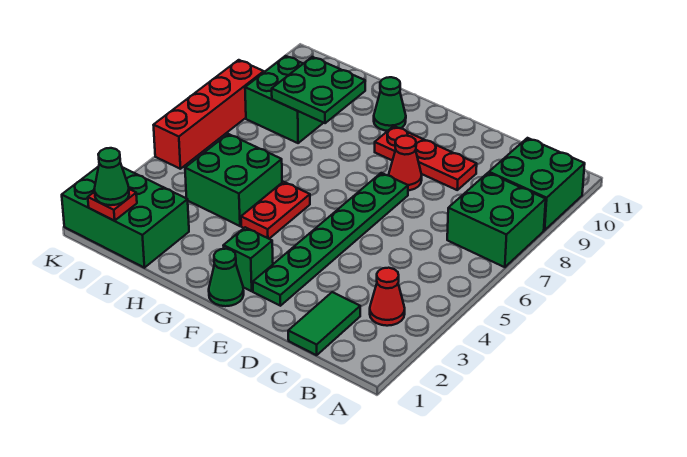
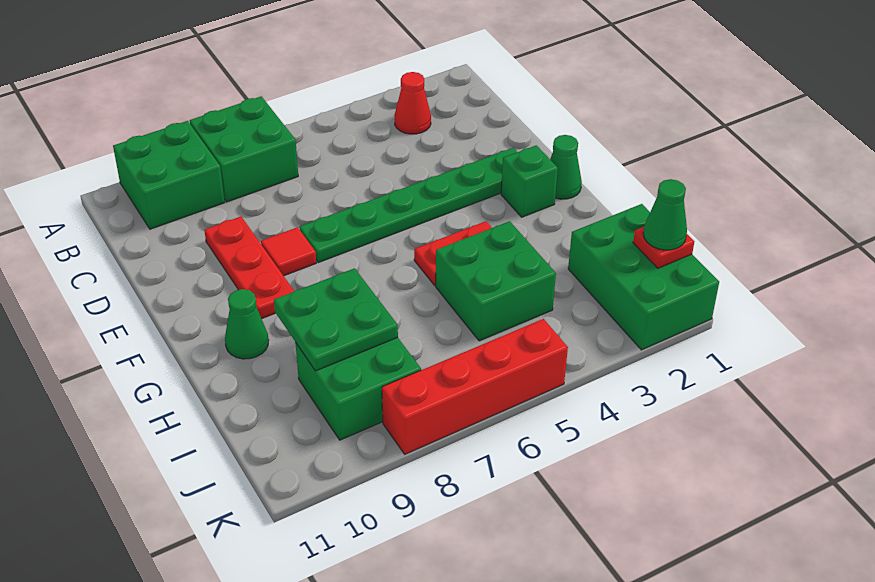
green 1x2 tile [288,292,360,355] -> none
red 1x1 cone [389,136,422,190] -> red 1x1 tile [261,227,316,276]

